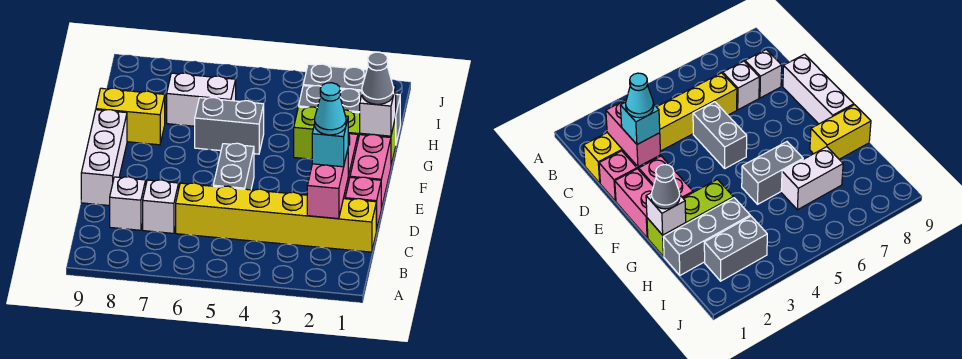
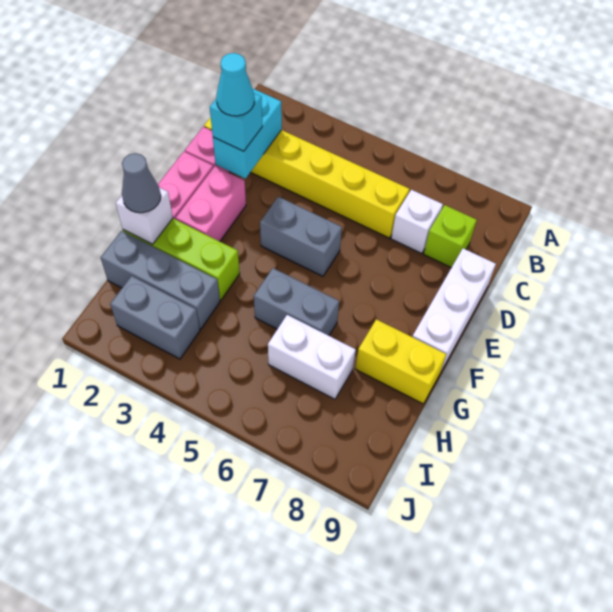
pink 1x2 brick [307,150,348,219] -> cyan 1x2 brick [213,88,282,178]
white 1x1 brick [110,177,146,230] -> lime 1x1 brick [424,205,477,268]
grey 1x2 brick [213,143,254,190] -> grey 1x2 brick turned to [260,197,342,276]

